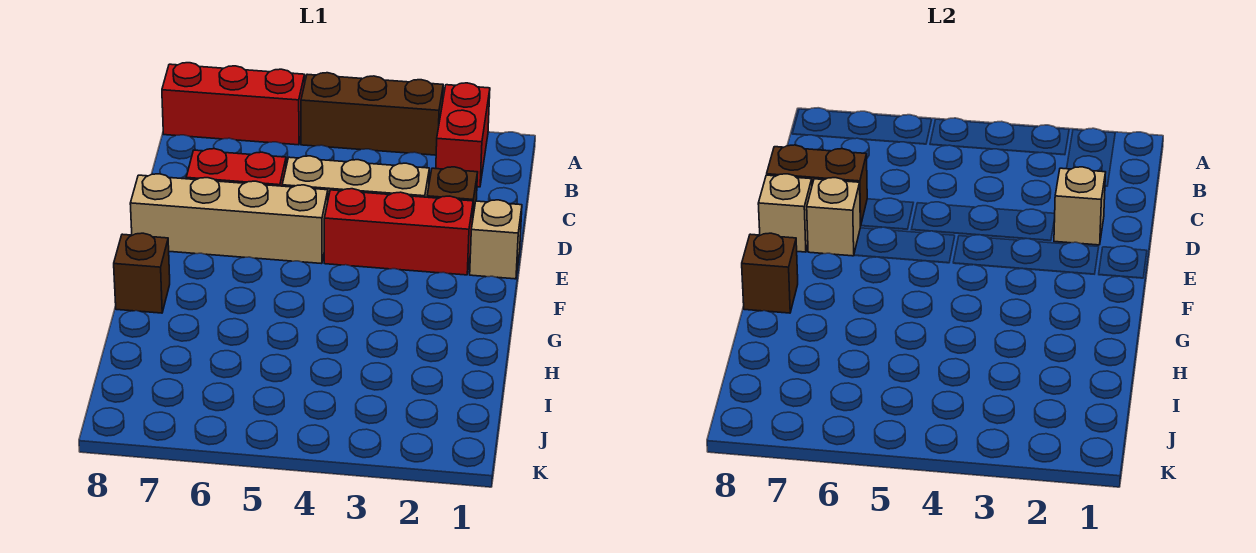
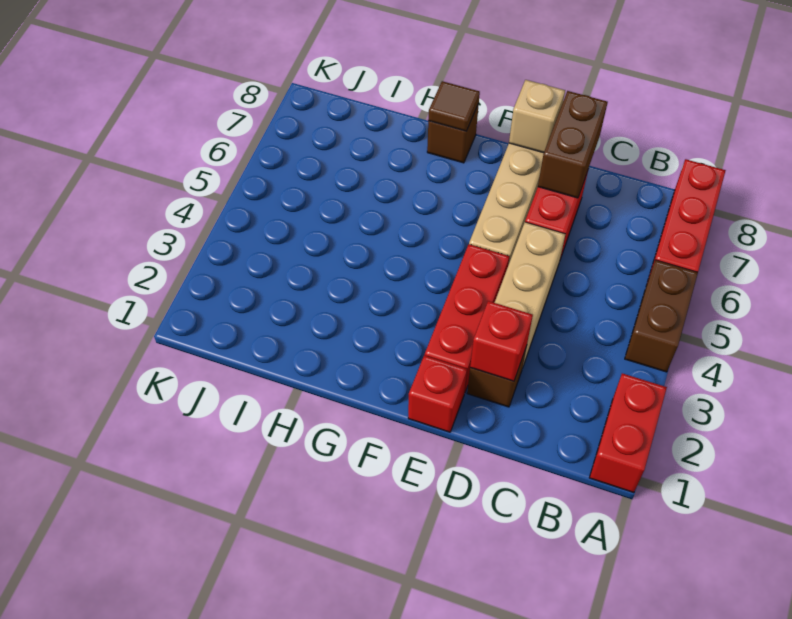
red 1x2 brick [436,83,490,187] -> red 1x2 brick turned to [589,373,667,493]
brown 1x3 brick [301,73,443,155] -> brown 1x2 brick [625,260,698,372]
tan 1x1 brick [1054,167,1106,245] -> red 1x1 brick [470,301,533,381]
tan 1x1 brick [470,200,522,279] -> red 1x1 brick [408,355,467,432]
tan 1x1 brick [807,178,860,256] -> none
brown 1x1 brick [742,233,798,313] -> brown 1x1 tile [428,81,480,131]

